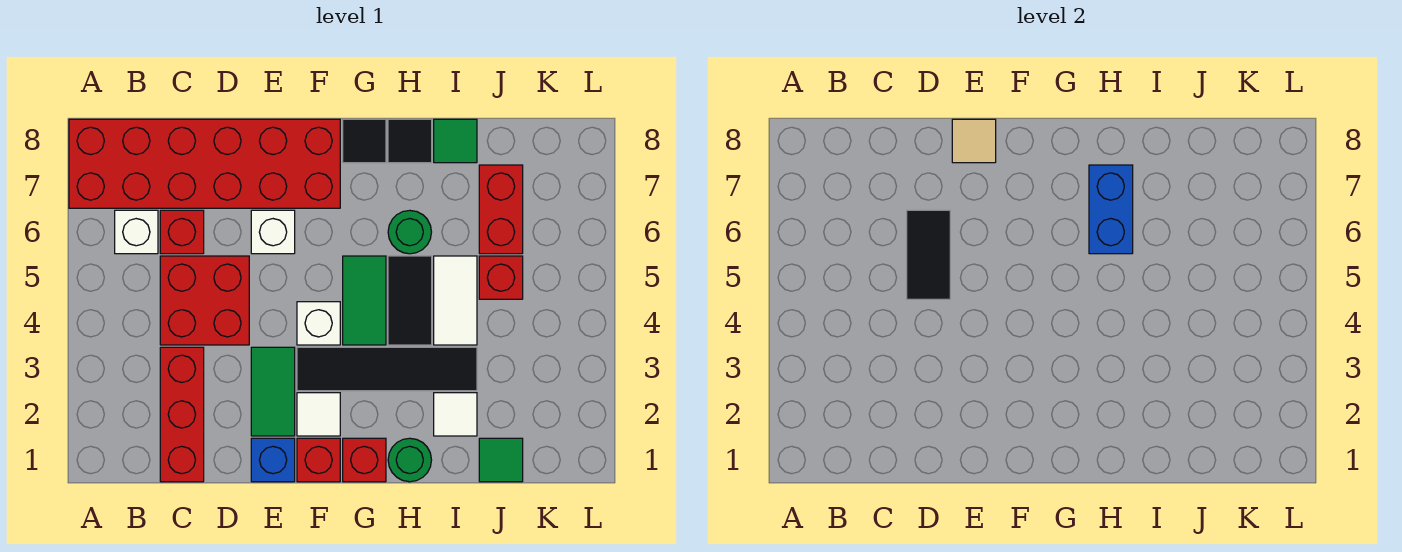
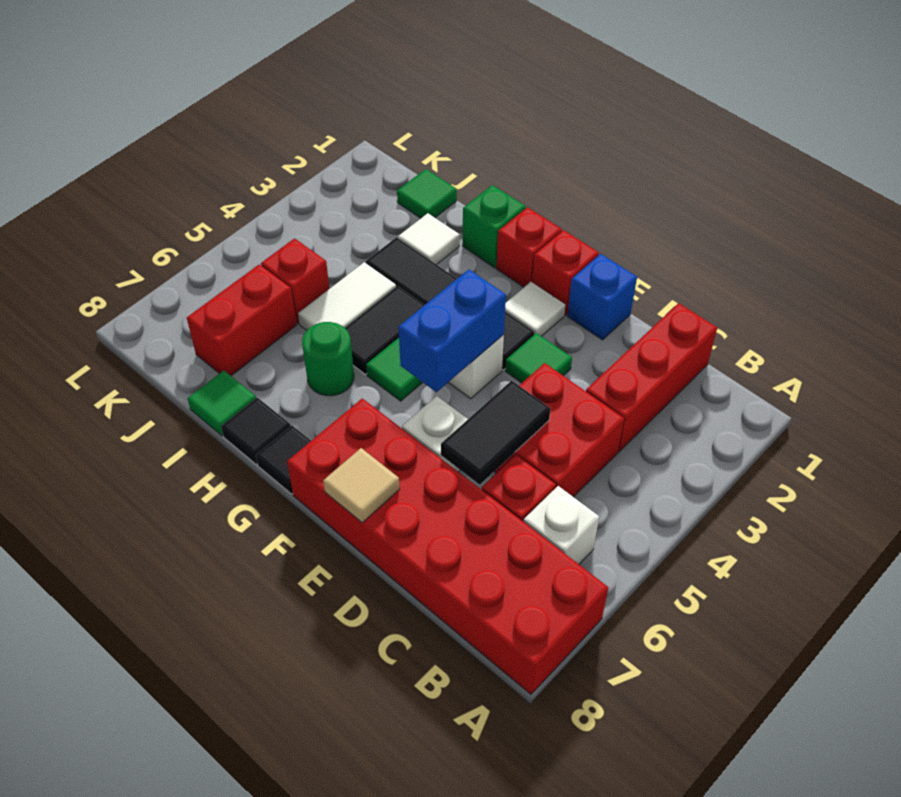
green 1x2 tile [251,347,295,436] -> green 1x1 tile [505,333,572,383]
green 1x1 round brick [388,438,431,482] -> green 1x1 brick [463,185,526,268]
blue 1x2 brick [1089,165,1133,254] -> blue 1x2 brick moved to [399,269,506,392]

